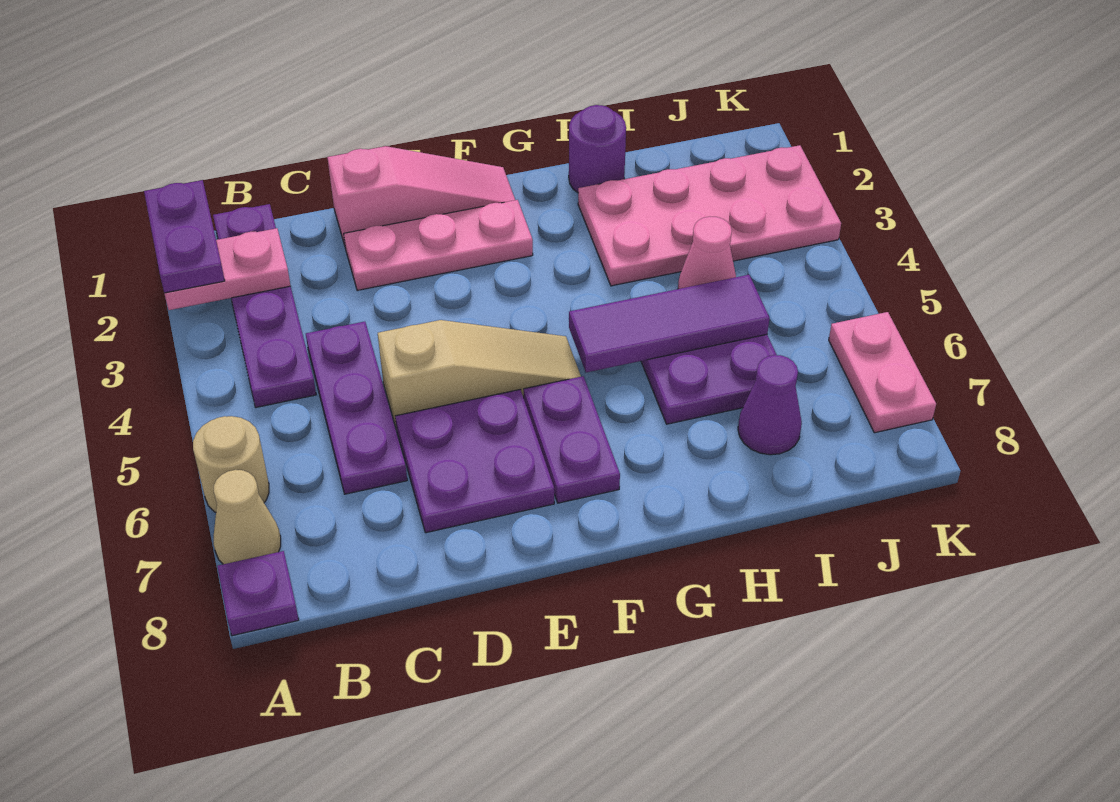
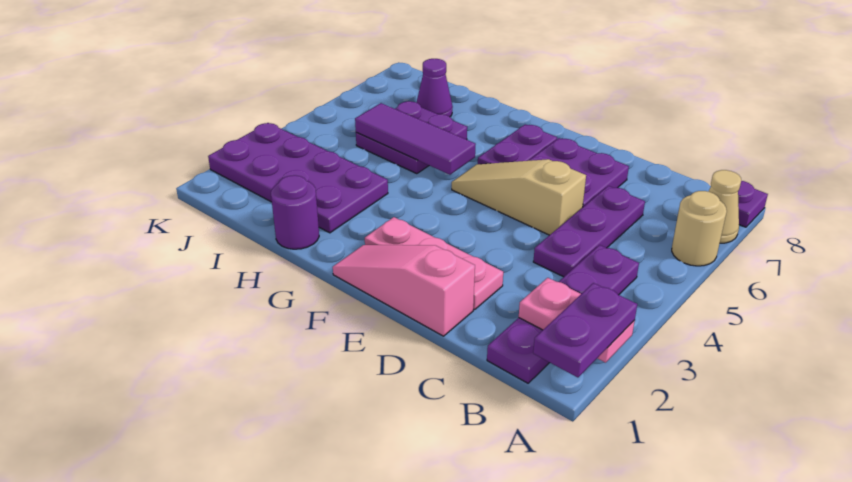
pink 2x4 plate [578,145,841,286] -> purple 2x4 plate [208,123,388,233]
pink 1x1 cone [678,217,736,289] -> none
pink 1x2 plate [829,312,936,433] -> none

